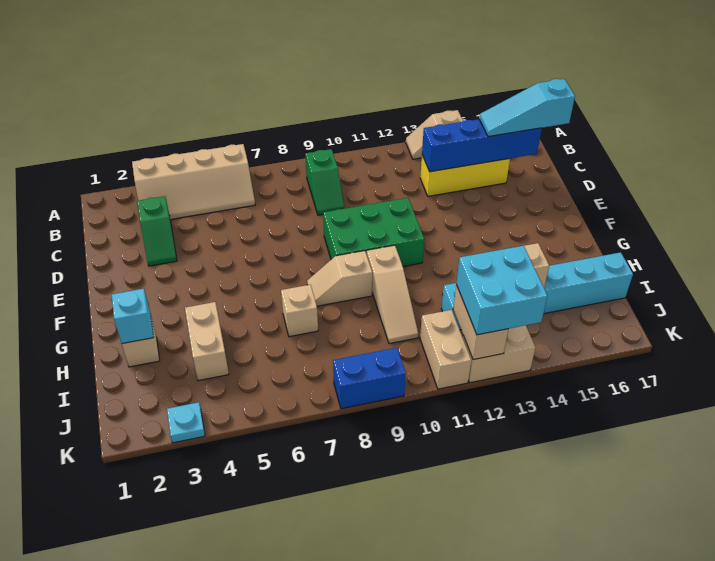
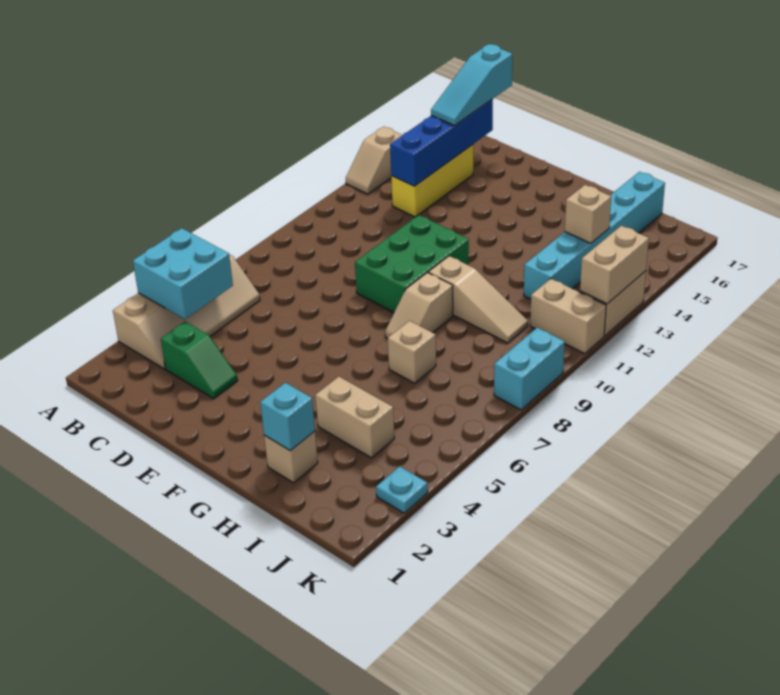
green 1x2 slope [305,149,344,215] -> none
tan 1x2 brick [453,285,508,360] -> tan 1x2 brick turned to [580,226,649,304]
cyan 2x2 brick [456,246,547,335] -> cyan 2x2 brick moved to [133,228,233,319]
blue 1x2 brick [333,348,406,409] -> cyan 1x2 brick [494,328,565,410]

